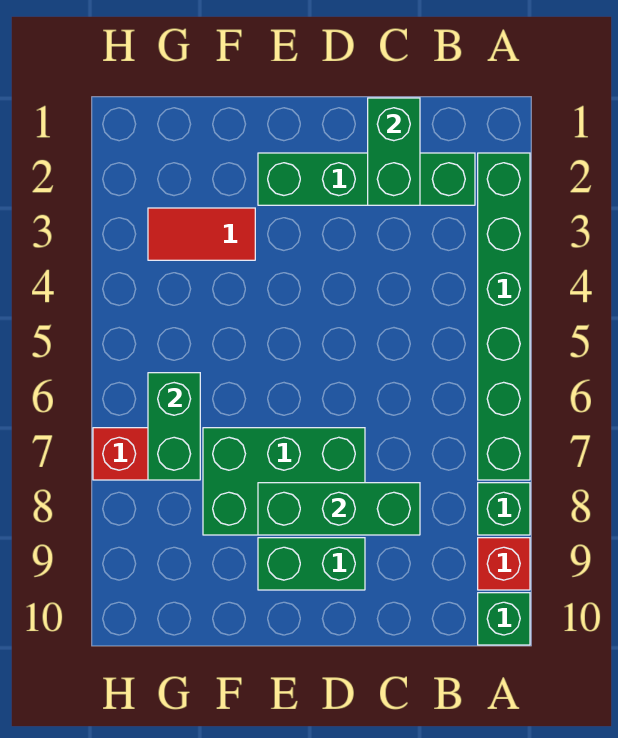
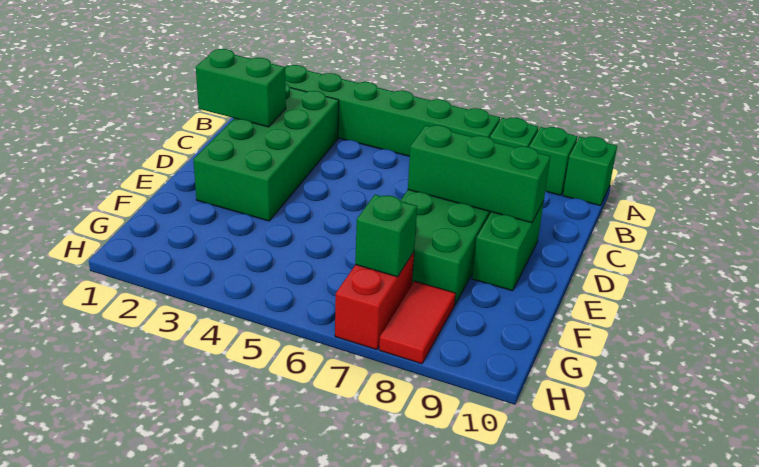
red 1x1 brick [478,538,530,590] -> green 1x1 brick [529,127,577,195]
green 1x4 brick [258,153,475,205] -> green 2x4 brick [193,84,339,221]
green 1x3 brick [258,483,420,535] -> green 1x3 brick turned to [408,125,550,223]
red 1x2 tile [148,208,255,260] -> red 1x2 tile moved to [379,281,456,364]
green 1x2 brick [148,373,200,480] -> green 1x1 brick [355,195,417,277]

